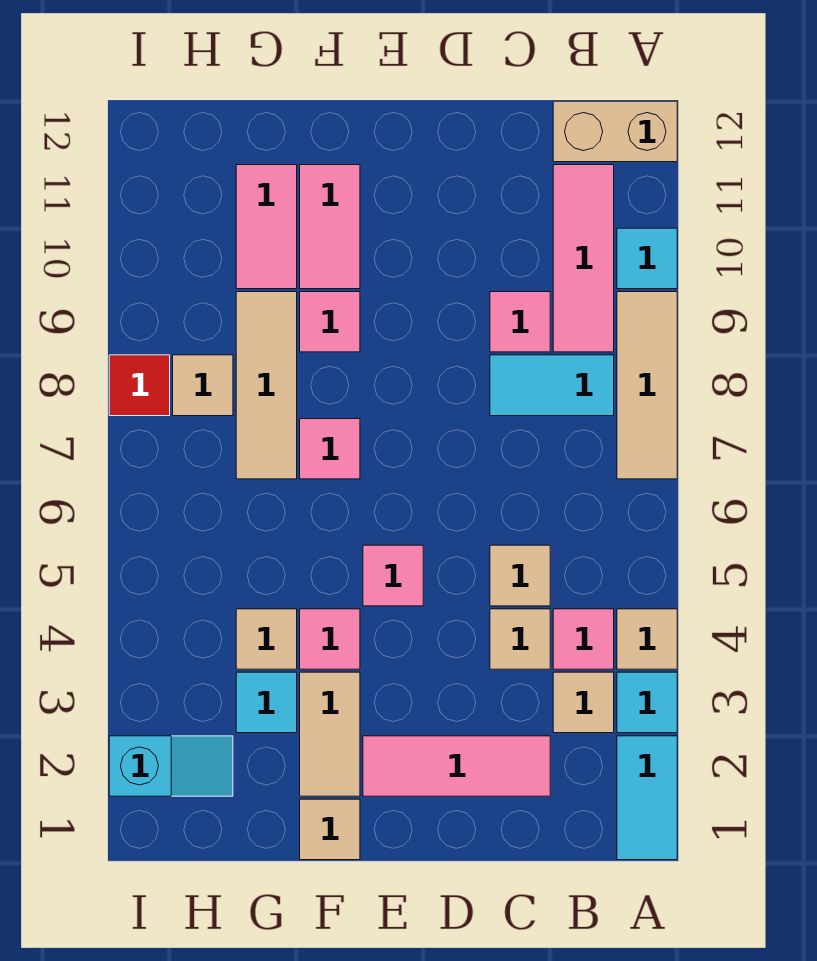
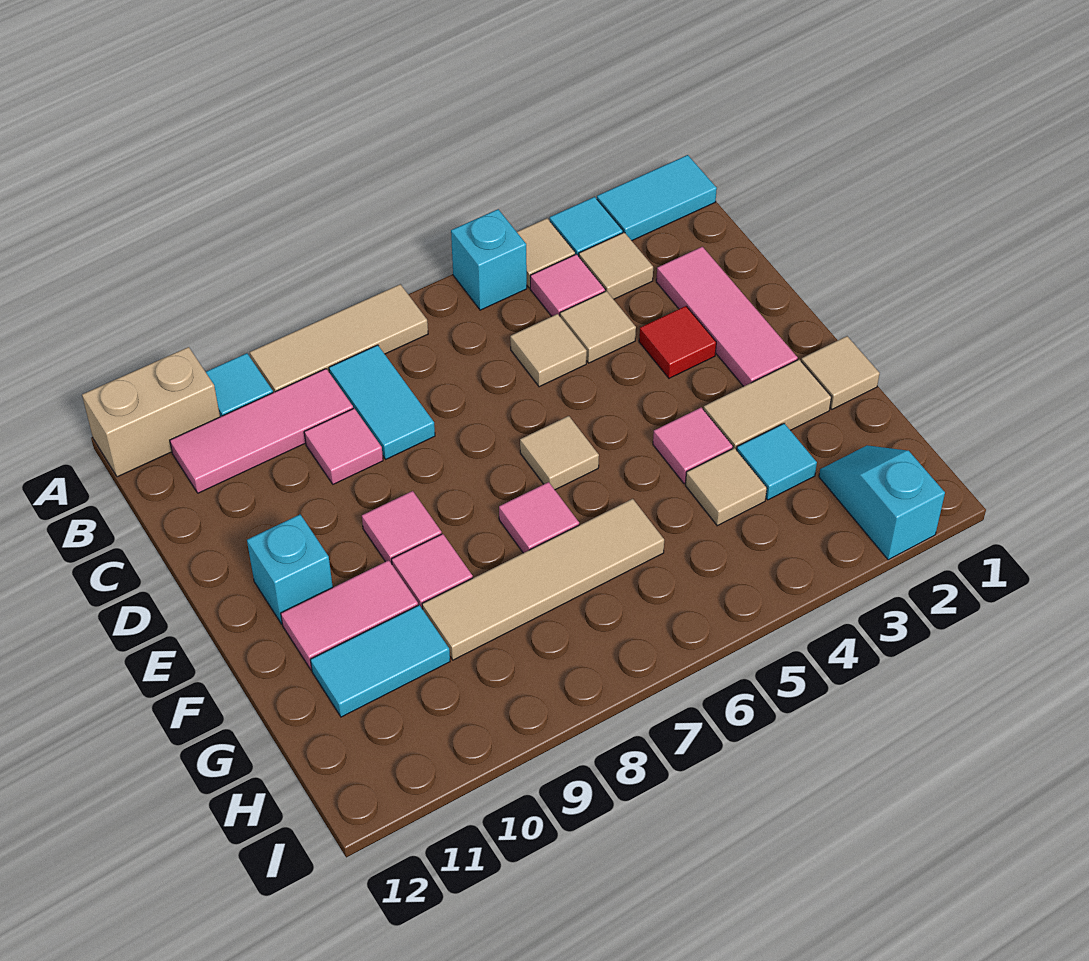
none -> cyan 1x1 brick [451,209,527,310]
tan 1x2 brick [553,101,677,162] -> tan 1x2 brick turned to [82,347,220,477]
pink 1x1 tile [363,545,423,606] -> pink 1x1 tile moved to [362,491,442,564]
none -> cyan 1x1 brick [247,514,333,624]
tan 1x3 tile [236,292,297,479] -> tan 1x4 tile [422,499,664,660]
pink 1x2 tile [236,165,297,289] -> cyan 1x2 tile [310,605,450,717]
tan 1x1 tile [173,355,233,416] -> tan 1x1 tile moved to [520,416,599,490]
red 1x1 tile [109,355,170,416] -> red 1x1 tile moved to [639,306,716,378]

